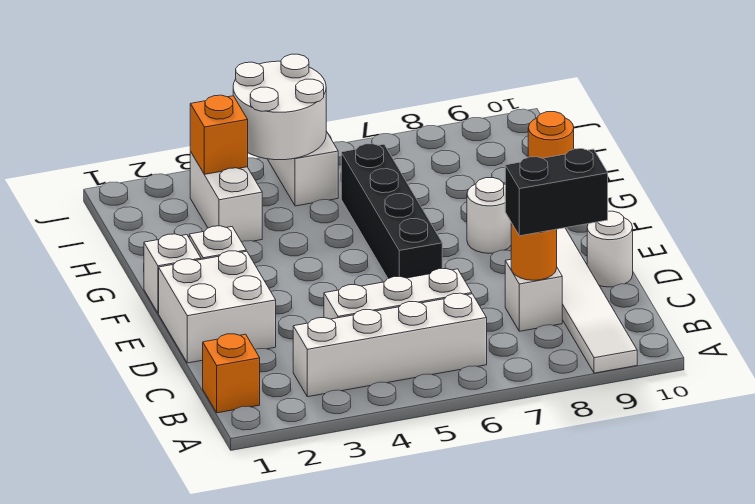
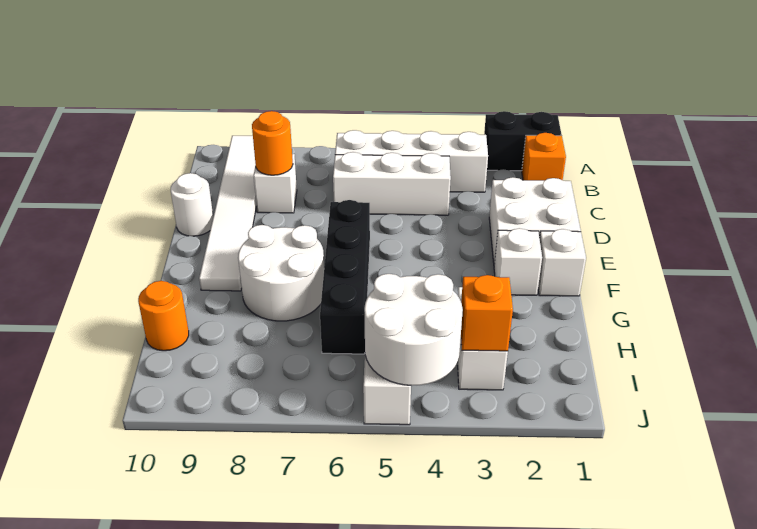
black 1x2 brick [505,149,608,236] -> black 1x2 brick moved to [484,111,562,171]
white 1x1 round brick [467,178,511,253] -> white 2x2 round brick [238,225,324,321]

